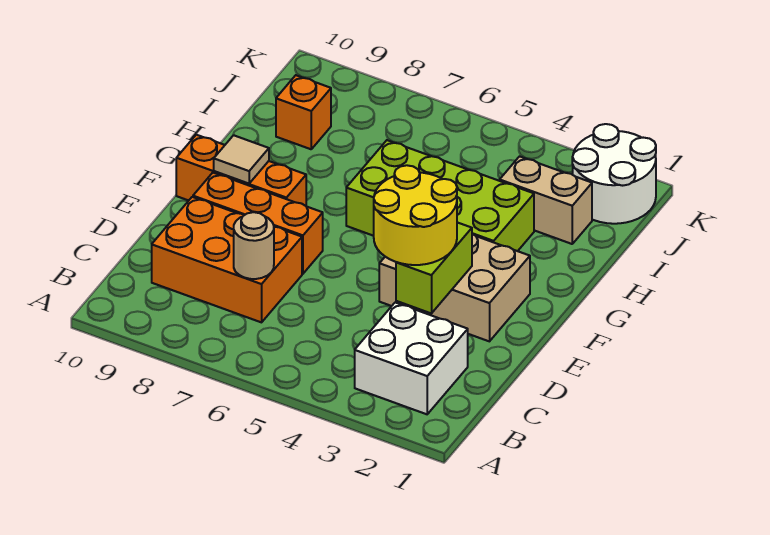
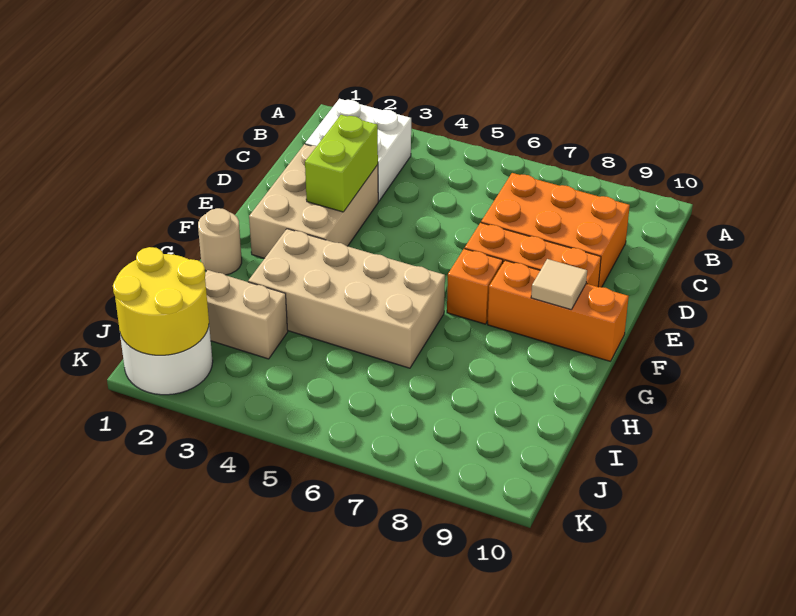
tan 1x1 round brick [234,212,274,279] -> tan 1x1 round brick moved to [198,208,242,275]
yellow 2x2 round brick [374,165,457,265] -> yellow 2x2 round brick moved to [113,247,209,355]
tan 2x3 brick [379,234,530,341] -> tan 2x3 brick turned to [249,144,378,258]
lime 2x4 brick [346,140,534,251] -> tan 2x4 brick [248,229,445,368]
orange 1x1 brick [276,75,331,149] -> orange 1x1 brick moved to [447,249,503,324]

